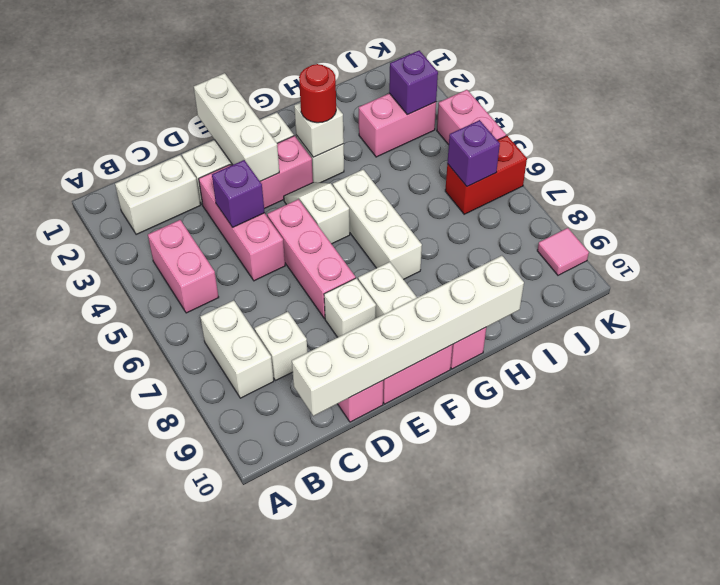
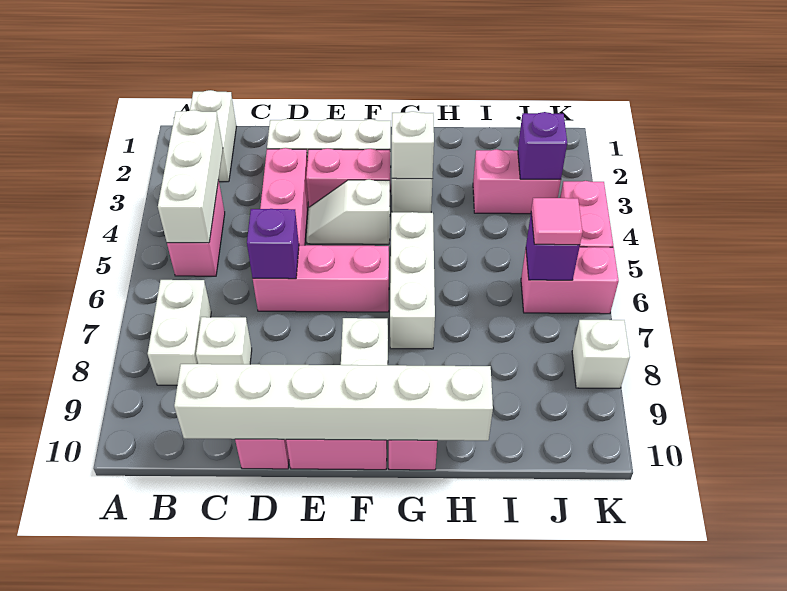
white 1x2 brick [115,155,200,235] -> white 1x2 brick turned to [190,90,236,182]
purple 1x1 brick [212,160,265,227] -> purple 1x1 brick moved to [247,209,299,279]
white 1x3 brick [194,73,279,181] -> white 1x3 brick moved to [158,110,223,243]
pink 1x3 brick [267,199,356,318] -> pink 1x3 brick turned to [253,245,389,312]
white 1x1 brick [324,278,376,337] -> white 1x1 brick moved to [572,320,630,388]
white 1x2 slope [284,182,350,244] -> white 1x2 slope turned to [307,180,390,244]
red 1x1 round brick [299,64,336,123] -> none
red 1x2 brick [445,136,527,214] -> pink 1x2 brick [521,247,619,314]
pink 1x1 tile [537,228,589,275] -> pink 1x1 tile moved to [531,198,583,245]

